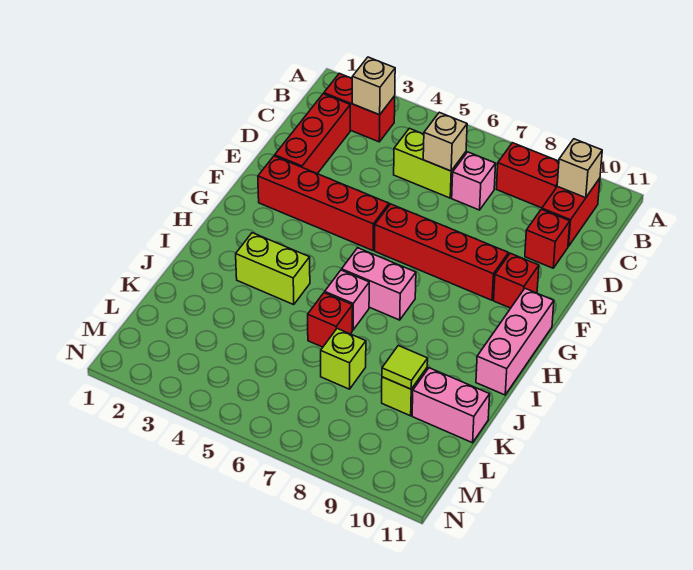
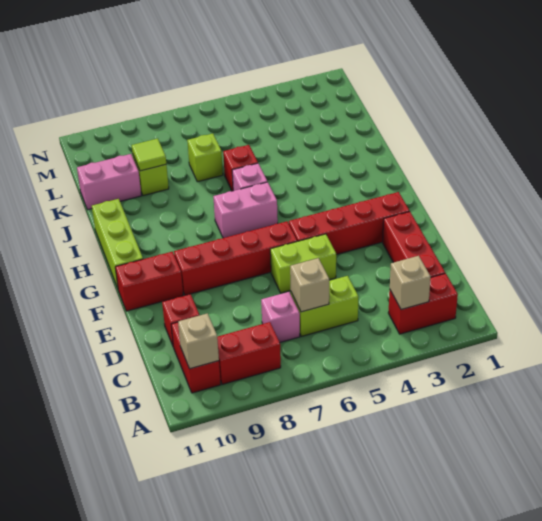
red 1x1 brick [494,253,539,308] -> red 1x2 brick [115,252,183,311]
pink 1x3 brick [476,289,554,395] -> lime 1x3 brick [92,199,143,288]
lime 1x2 brick [236,233,310,305] -> lime 1x2 brick moved to [270,234,336,293]

